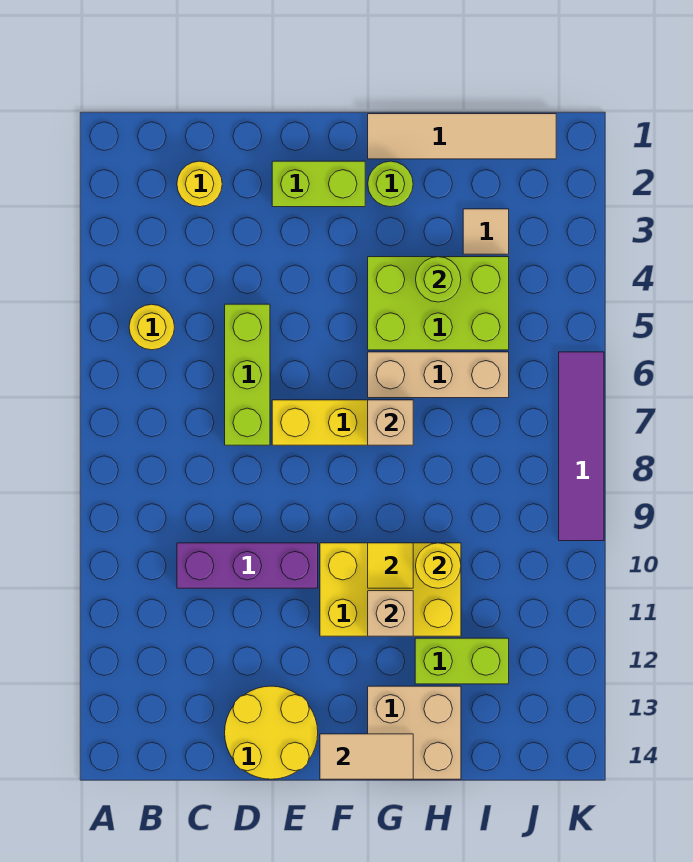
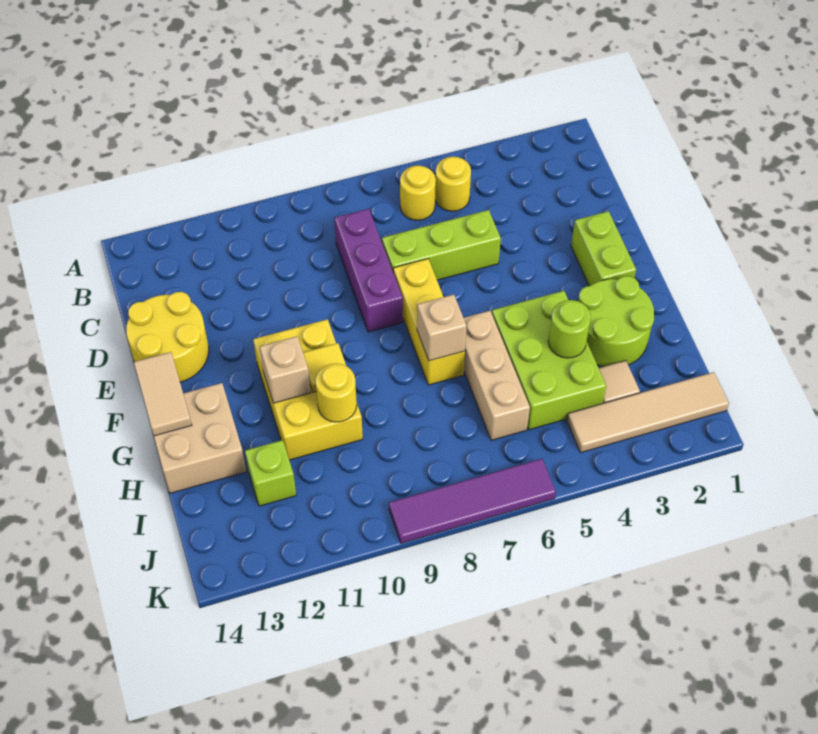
yellow 1x1 round brick [177,161,222,207] -> yellow 1x1 round brick moved to [400,165,436,220]
purple 1x3 brick [177,543,318,588] -> purple 1x3 brick moved to [334,209,403,332]
tan 1x4 tile [368,114,556,159] -> tan 1x4 tile turned to [567,372,729,453]
lime 1x1 round brick [368,161,413,207] -> lime 2x2 round brick [578,276,654,367]
lime 1x2 brick [415,638,509,684] -> lime 1x1 brick [245,440,296,506]

